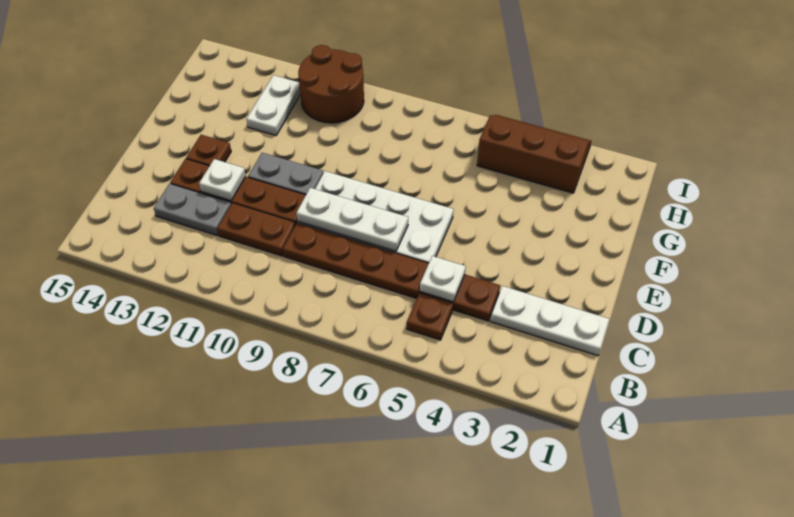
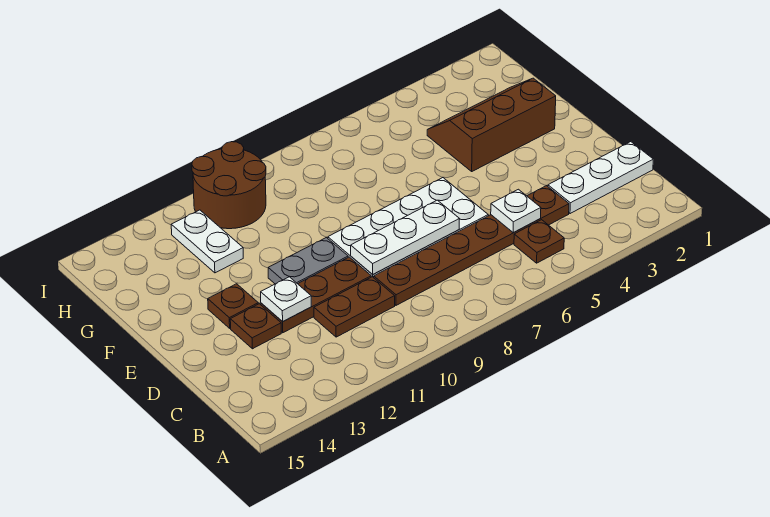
grey 1x2 plate [154,184,231,236] -> none
brown 2x3 slope [477,115,591,193] -> brown 2x3 slope moved to [427,78,556,171]

